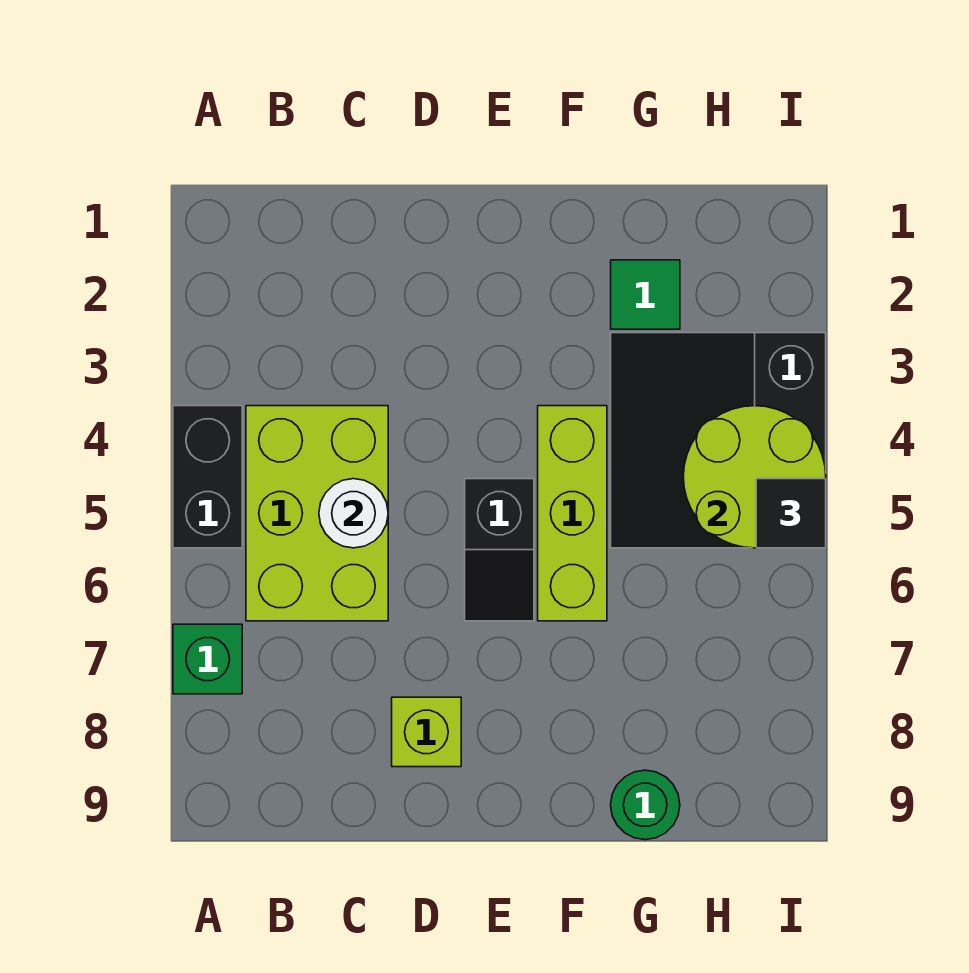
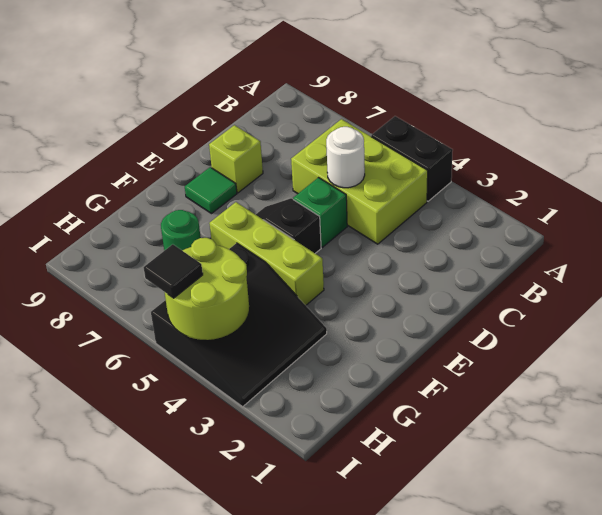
green 1x1 brick [173,624,242,694] -> green 1x1 brick moved to [293,178,347,247]
green 1x1 tile [611,260,680,329] -> green 1x1 tile moved to [185,167,237,214]
black 3x3 slope [611,333,826,548] -> black 3x3 slope turned to [151,243,327,407]
green 1x1 round brick [611,770,680,840] -> green 1x1 round brick moved to [161,210,201,251]

